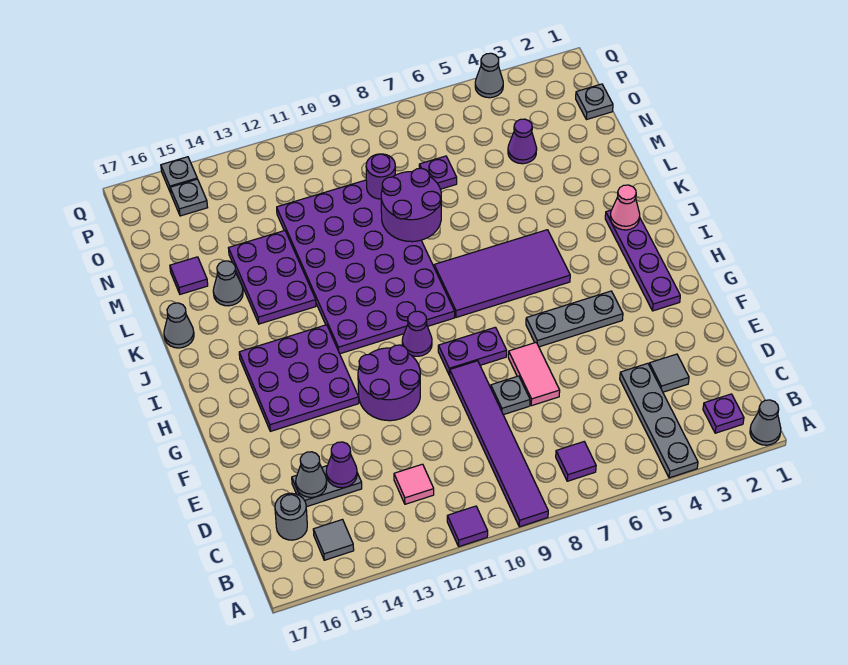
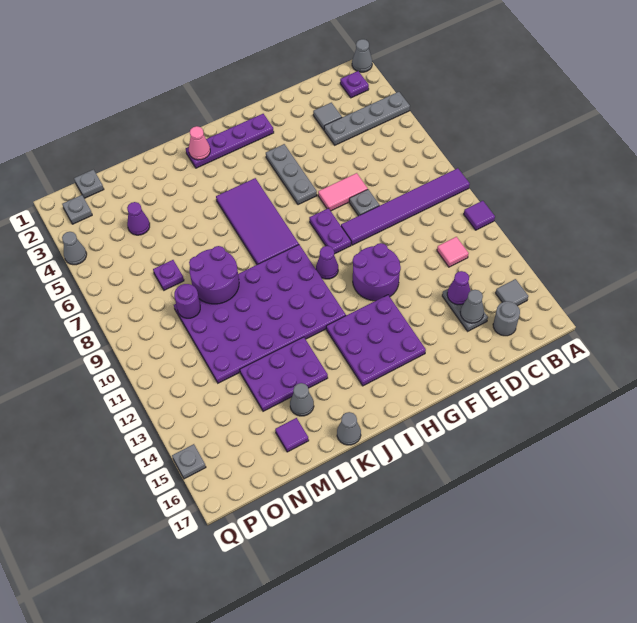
purple 1x1 tile [556,442,596,481] -> none
grey 1x1 plate [170,179,208,216] -> grey 1x1 plate moved to [62,195,92,224]

